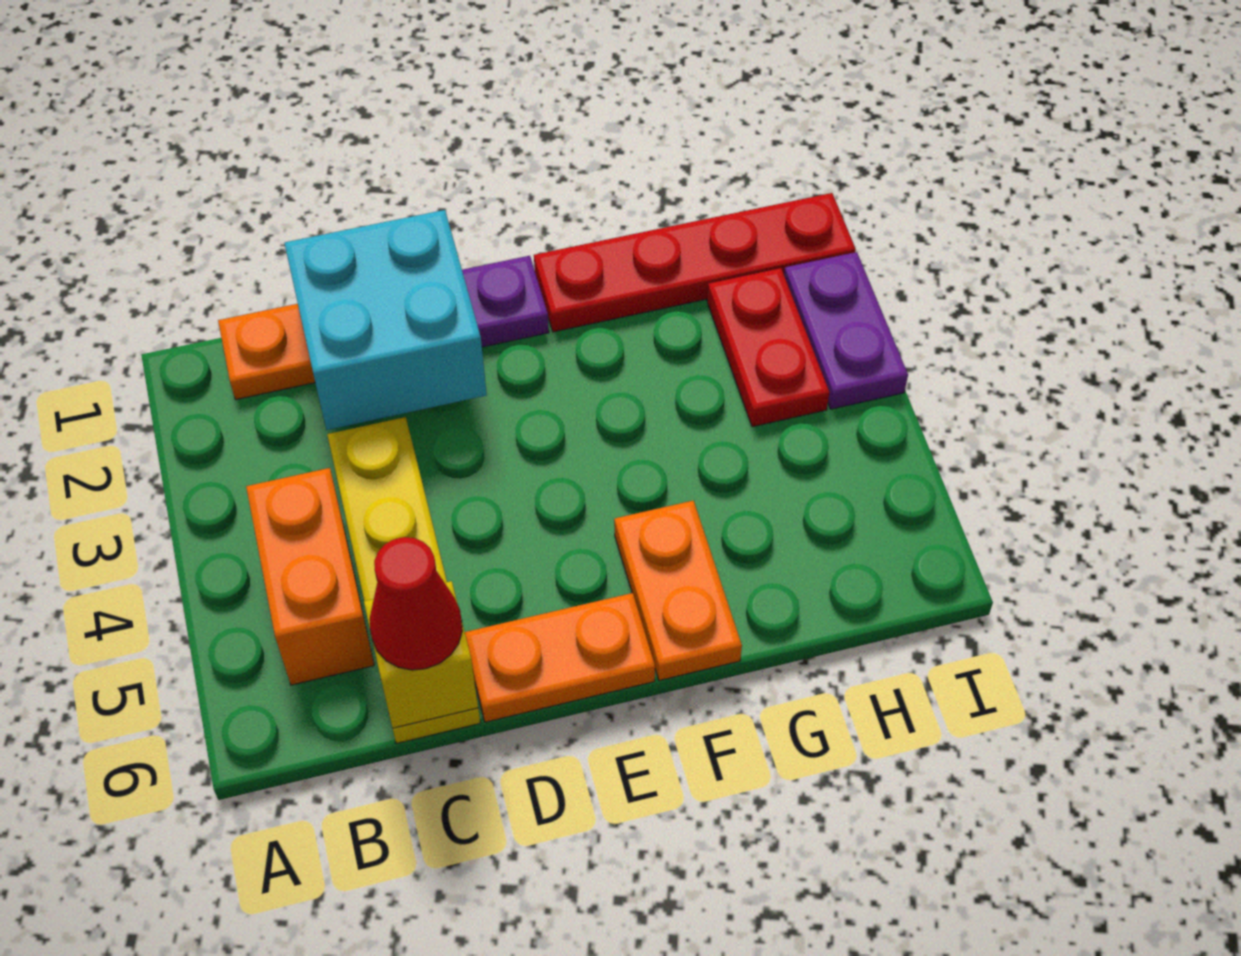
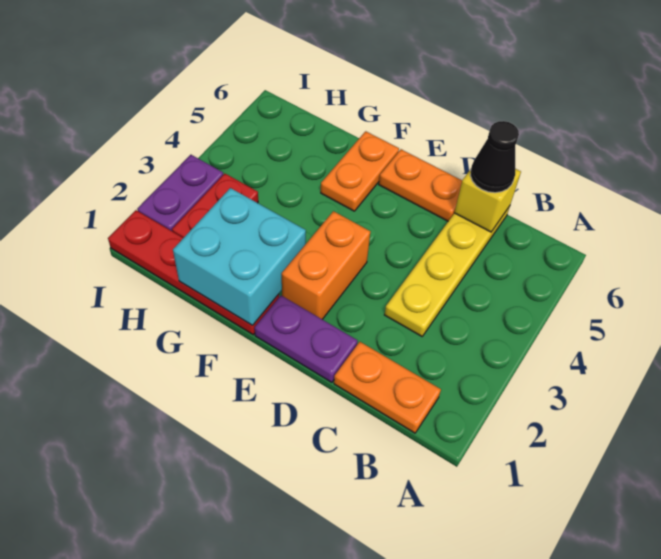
orange 1x2 brick [246,468,374,685] -> orange 1x2 brick moved to [282,211,370,319]
cyan 2x2 brick [284,210,487,430] -> cyan 2x2 brick moved to [173,188,306,325]
red 1x1 cone [370,537,462,670] -> black 1x1 cone [470,121,519,193]

